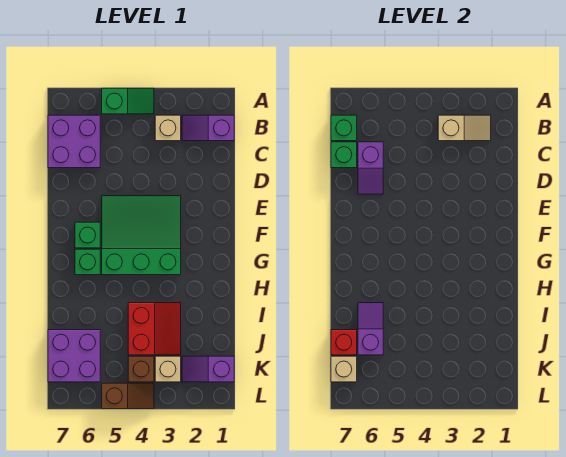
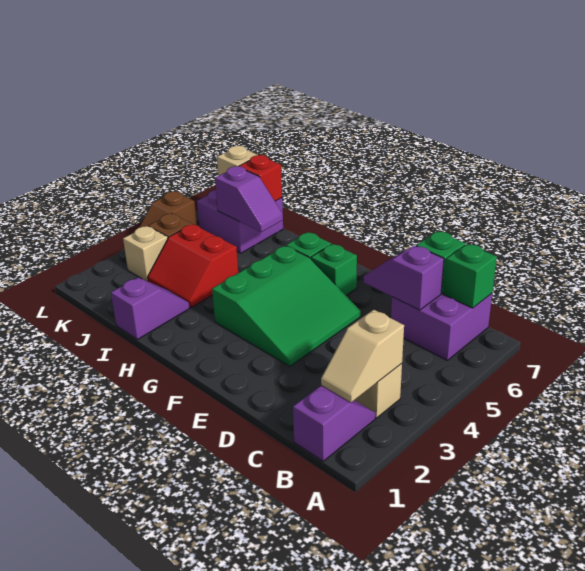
green 1x2 slope [102,88,154,114] -> none
purple 1x2 slope [182,356,234,382] -> purple 1x2 slope moved to [111,278,190,339]

